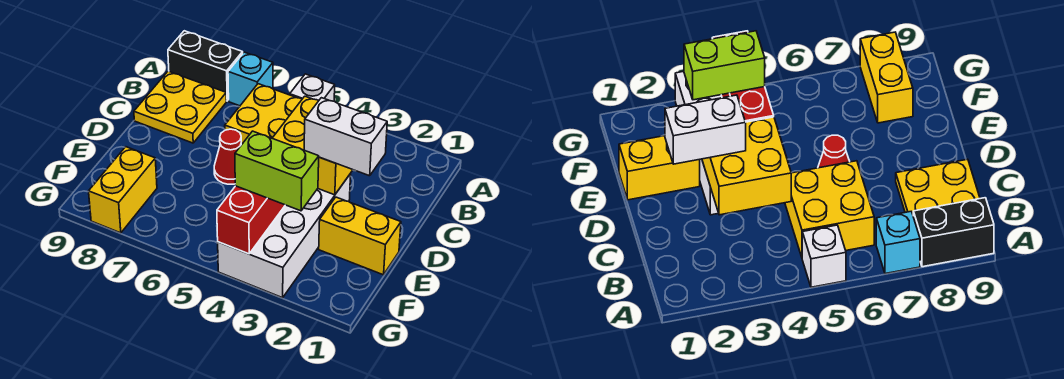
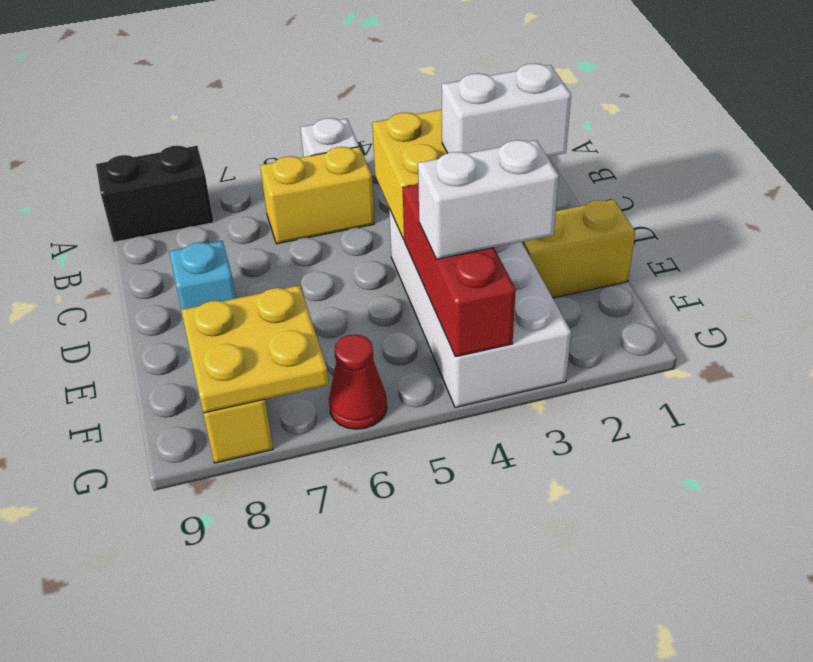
cyan 1x1 brick [228,52,273,106] -> cyan 1x1 brick moved to [169,241,236,310]
yellow 2x2 brick [225,84,302,145] -> yellow 1x2 brick [260,147,375,244]
yellow 2x2 plate [134,71,226,143] -> yellow 2x2 plate moved to [181,285,329,413]
red 1x1 cone [214,129,241,184] -> red 1x1 cone moved to [329,334,387,429]
lime 1x2 brick [235,131,319,211] -> white 1x2 brick [418,140,559,259]

